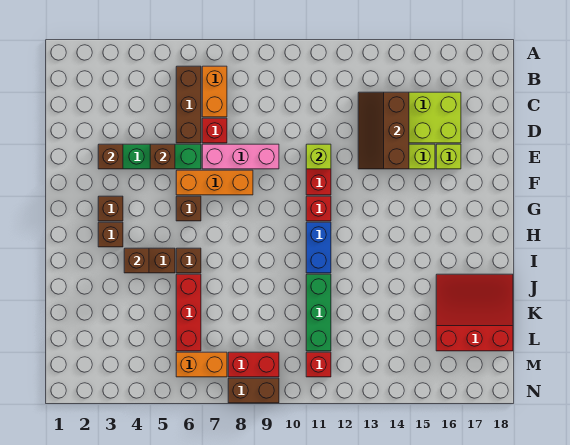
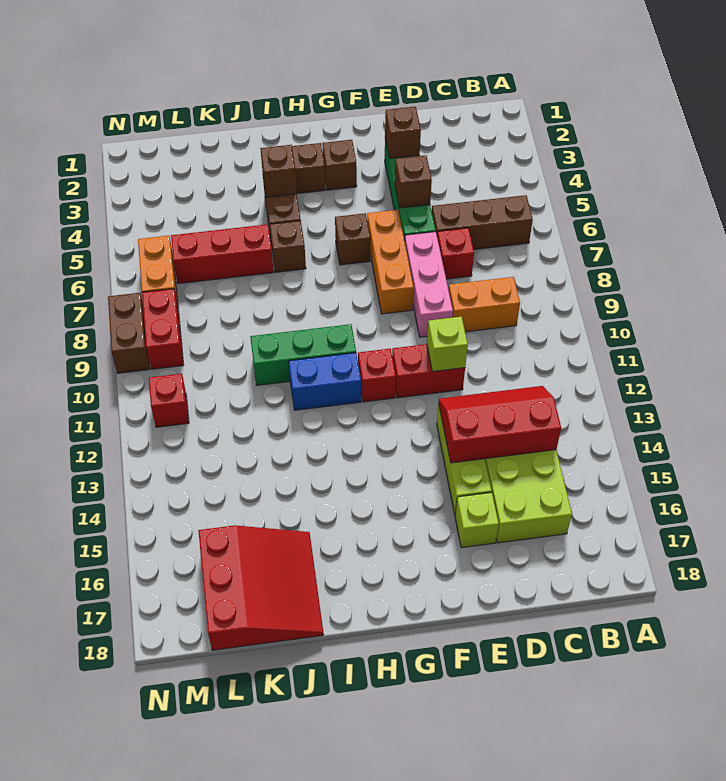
orange 1x2 brick [202,66,227,117] -> orange 1x2 brick moved to [448,277,520,332]
brown 2x3 slope [358,92,409,169] -> red 2x3 slope [439,386,561,463]
green 1x3 brick [306,274,331,351] -> green 1x3 brick moved to [250,324,356,385]

